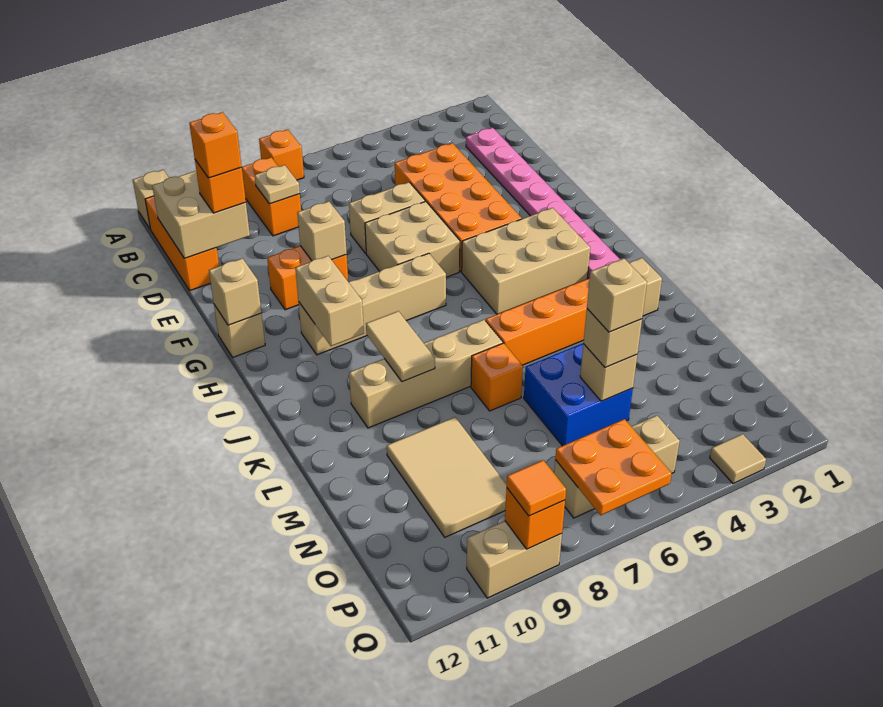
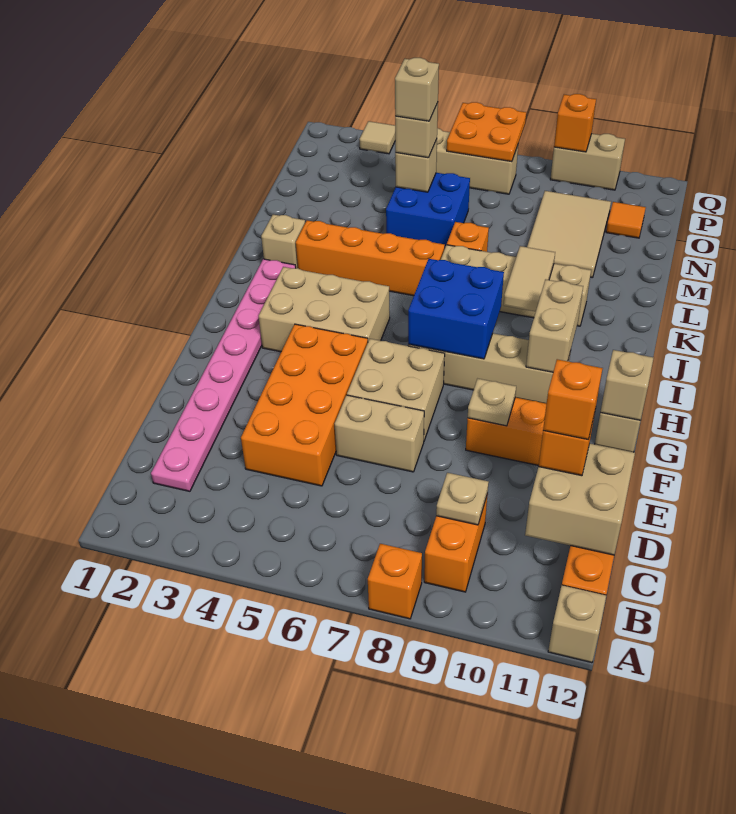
tan 1x1 brick [297,201,347,261] -> tan 1x1 plate [468,379,516,426]
none -> blue 2x2 brick [408,259,504,359]
orange 1x1 tile [507,460,566,516] -> orange 1x1 tile moved to [606,202,646,238]

